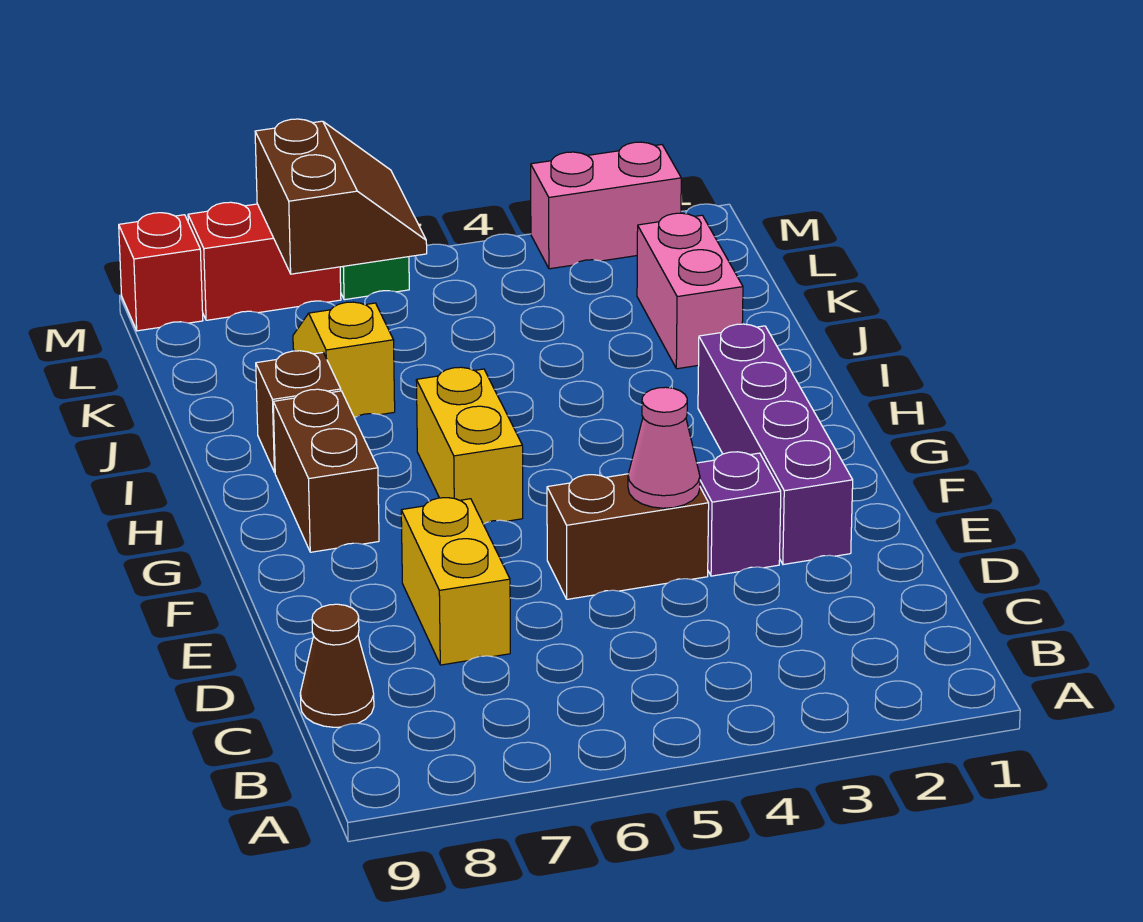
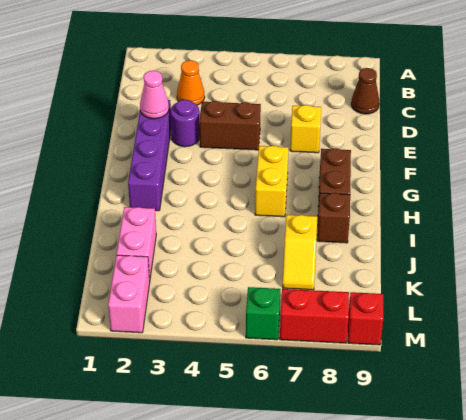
none -> orange 1x1 cone [177,60,205,105]
yellow 1x2 brick [401,498,510,665] -> yellow 1x1 brick [290,105,321,153]
purple 1x1 brick [697,452,781,576] -> purple 1x1 round brick [170,100,200,147]
pink 1x1 cone [628,387,700,508] -> pink 1x1 cone moved to [140,71,169,119]
brown 2x2 slope [255,119,427,274] -> none
pink 1x2 brick [531,142,681,269] -> pink 1x2 brick turned to [108,255,150,333]

